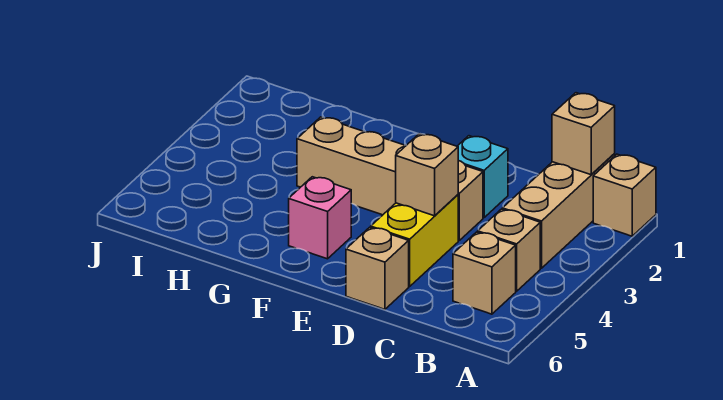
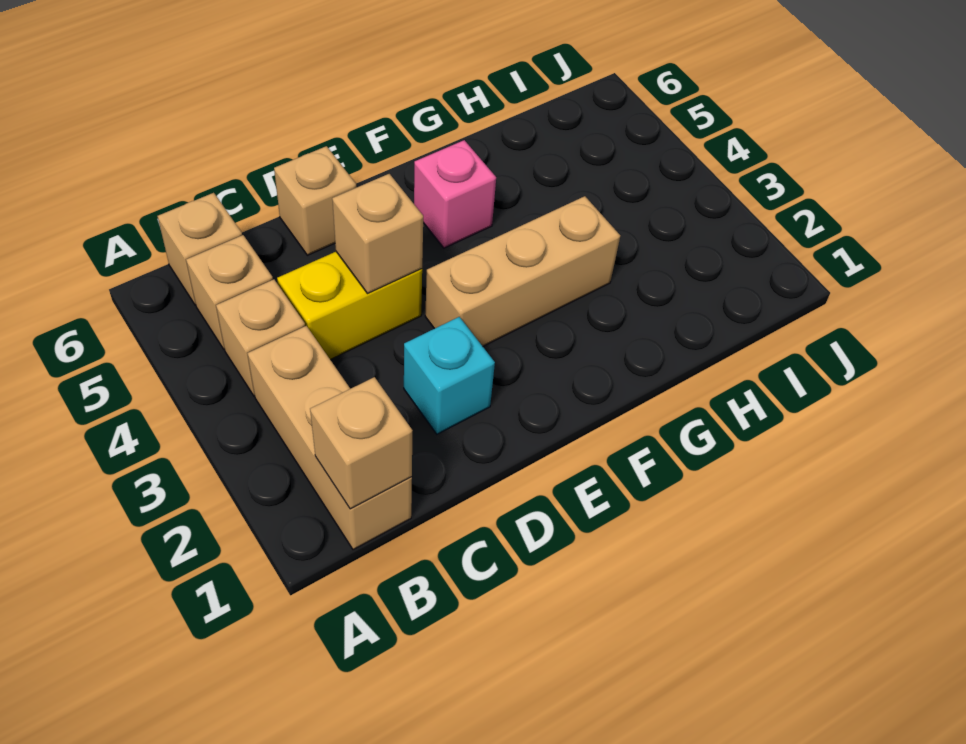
tan 1x1 brick [593,154,656,236] -> tan 1x1 brick moved to [158,193,242,305]
tan 1x4 brick [297,117,483,240] -> tan 1x3 brick [425,196,620,346]
yellow 1x2 brick [371,195,458,286] -> yellow 1x2 brick turned to [277,252,422,360]

